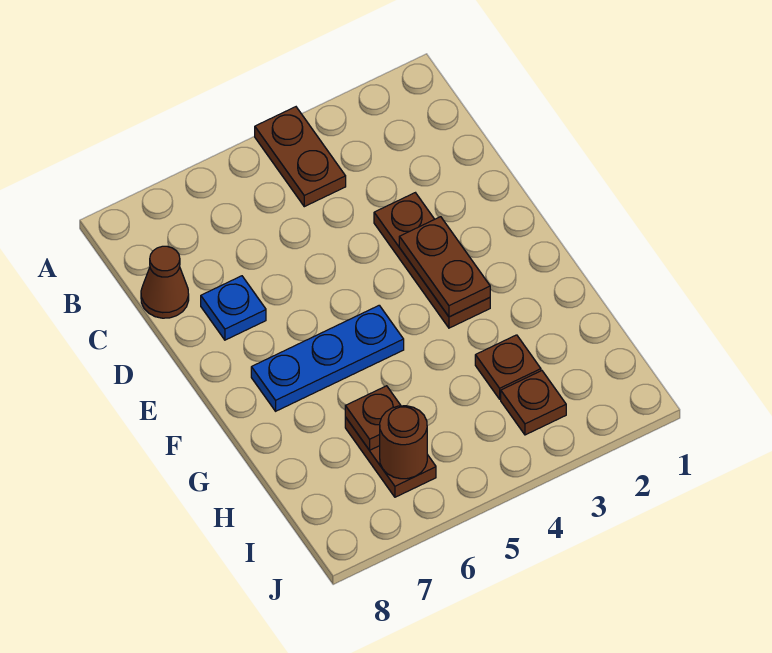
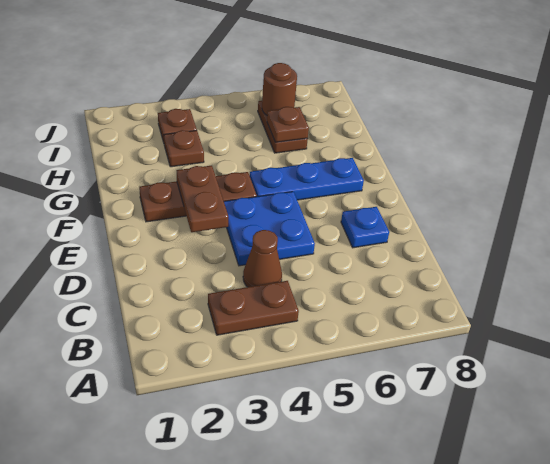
brown 1x2 plate [255,107,346,207] -> brown 1x2 plate turned to [208,281,299,335]
brown 1x1 cone [141,246,189,318] -> brown 1x1 cone moved to [243,230,282,287]
brown 1x3 plate [374,193,490,328] -> brown 1x3 plate turned to [139,172,257,222]
none -> blue 2x2 plate [224,192,315,266]

